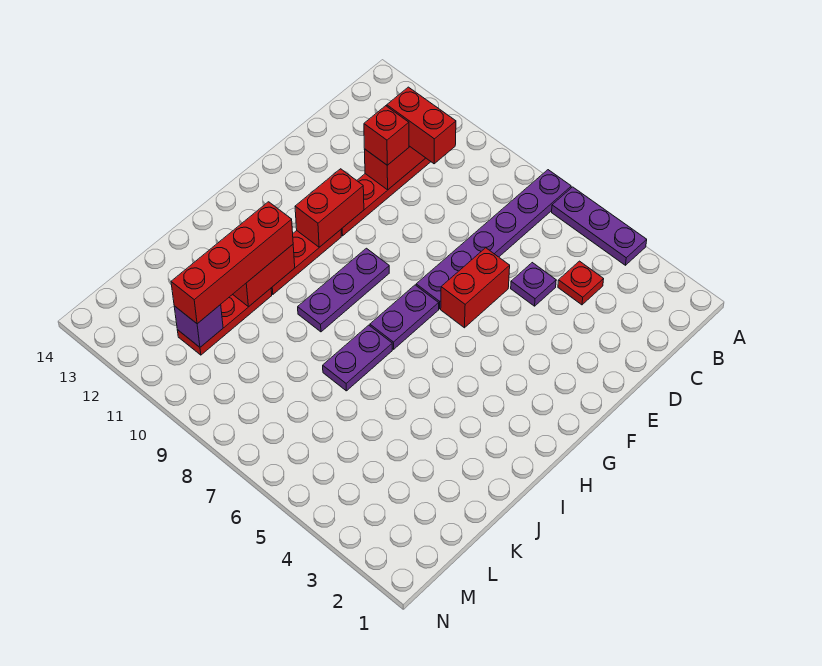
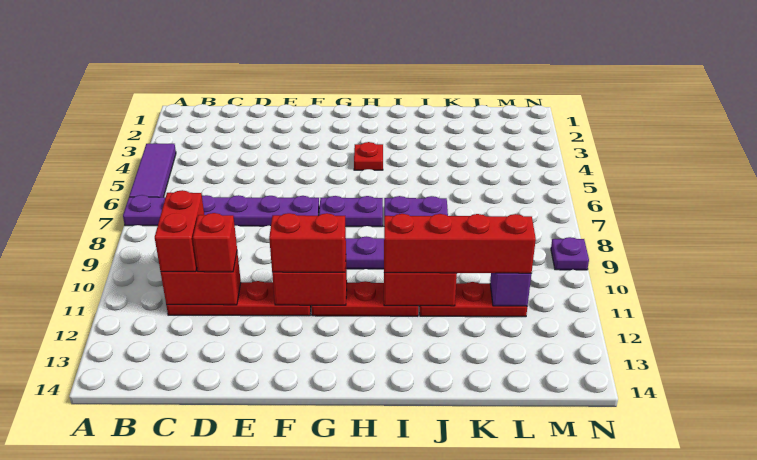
purple 1x3 plate [552,187,647,265] -> purple 1x3 tile [129,144,176,197]
red 1x1 plate [558,261,604,305] -> red 1x1 plate moved to [354,142,383,170]
purple 1x1 plate [511,263,556,306] -> purple 1x1 plate moved to [551,237,589,270]
red 1x2 brick [441,248,510,328] -> red 1x2 brick moved to [269,213,346,272]

